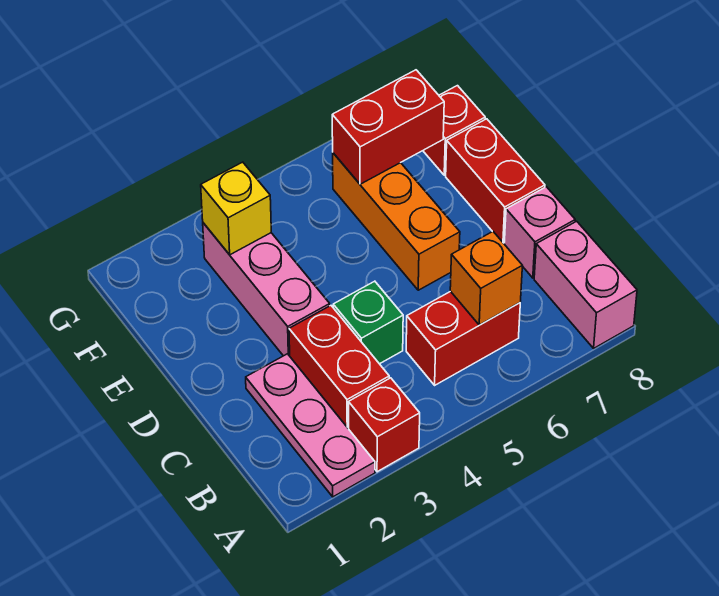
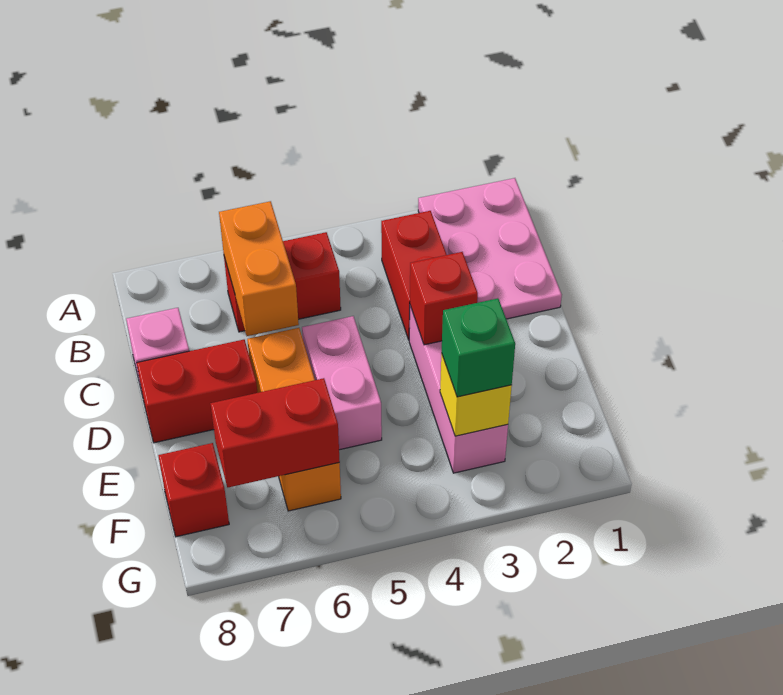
pink 1x3 plate [246,354,375,497] -> pink 2x3 plate [418,178,562,319]
red 1x1 brick [349,378,420,472] -> red 1x1 brick moved to [410,252,478,345]
pink 1x2 brick [534,221,637,348] -> pink 1x2 brick moved to [302,316,382,450]
orange 1x1 brick [450,231,522,325] -> orange 1x2 brick [219,201,299,336]
green 1x1 brick [333,281,403,364] -> green 1x1 brick moved to [442,298,515,397]
red 1x2 brick [446,119,545,243] -> red 1x2 brick turned to [137,340,257,443]

